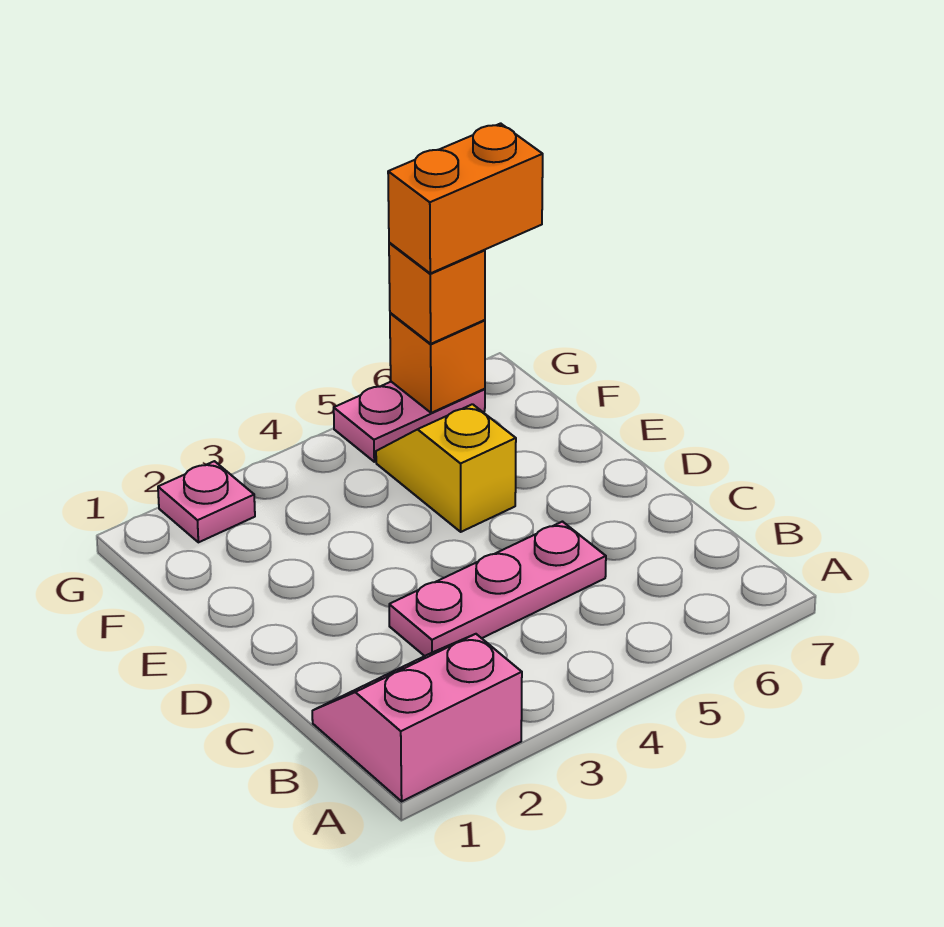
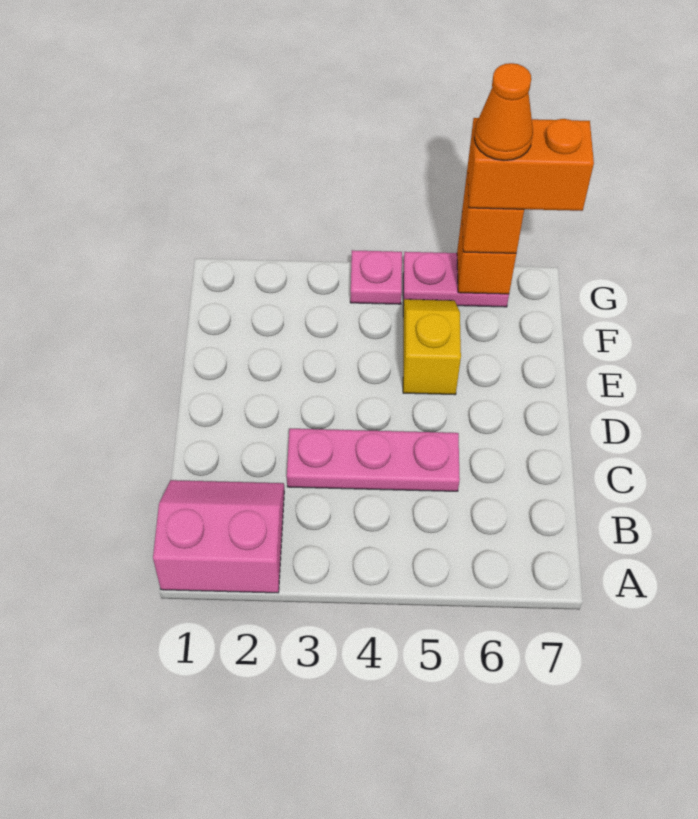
pink 1x1 plate [158,461,255,542] -> pink 1x1 plate moved to [350,250,402,304]
none -> orange 1x1 cone [474,63,533,161]

